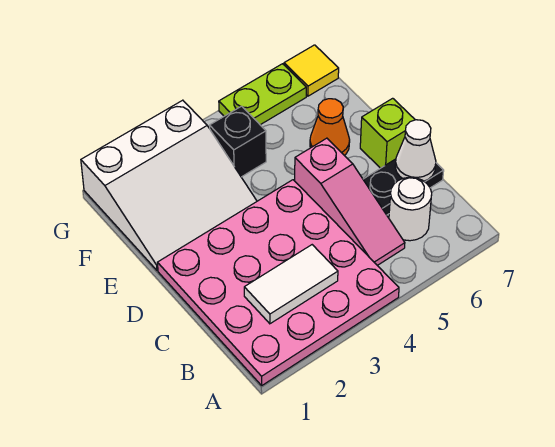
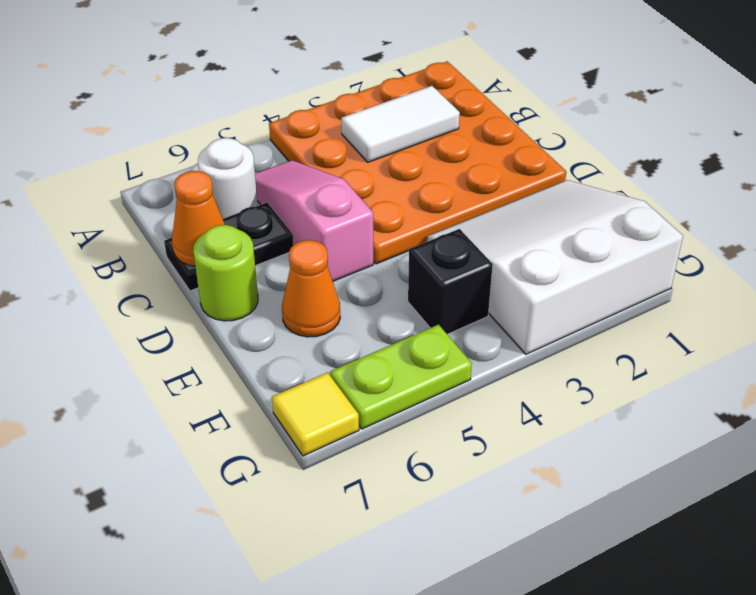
pink 4x4 plate [157,180,399,385] -> orange 4x4 plate [269,61,566,264]
white 1x1 cone [395,120,436,181] -> orange 1x1 cone [172,171,225,266]
lime 1x1 brick [360,98,415,168] -> lime 1x1 round brick [193,225,258,321]

